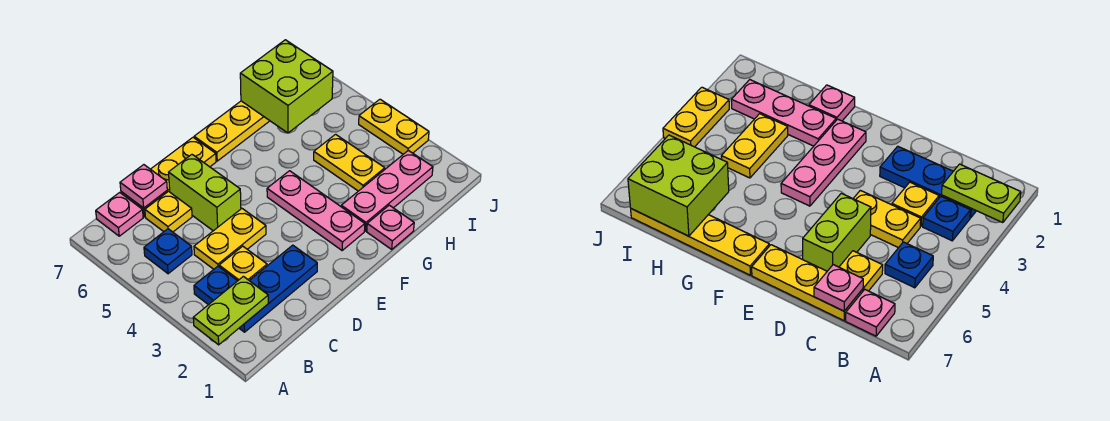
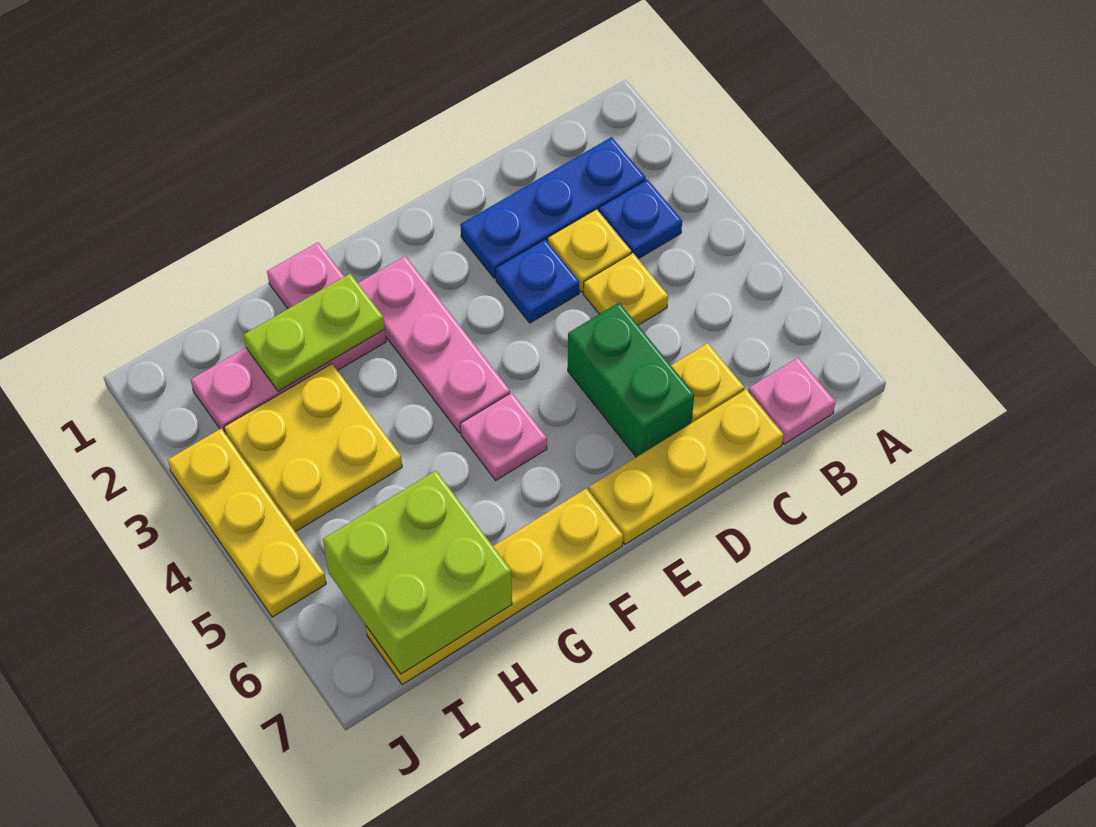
lime 1x2 plate [193,276,268,345] -> lime 1x2 plate moved to [243,274,385,391]
blue 1x1 plate [144,229,192,274] -> blue 1x1 plate moved to [496,239,579,323]
yellow 1x2 plate [194,209,266,269] -> yellow 1x1 plate [583,253,668,325]
pink 1x1 plate [120,165,167,208] -> pink 1x1 plate moved to [460,393,547,480]
lime 1x2 brick [169,155,241,231] -> green 1x2 brick [568,303,694,457]
yellow 1x2 plate [314,134,385,191] -> yellow 2x2 plate [224,364,402,532]
yellow 1x2 plate [359,99,429,154] -> yellow 1x3 plate [168,429,326,617]

